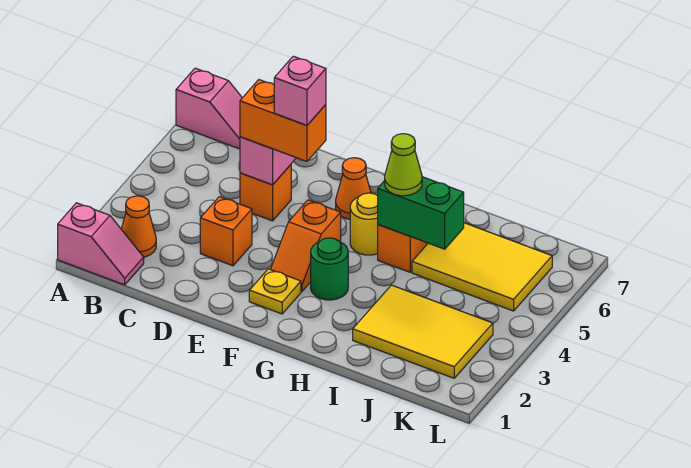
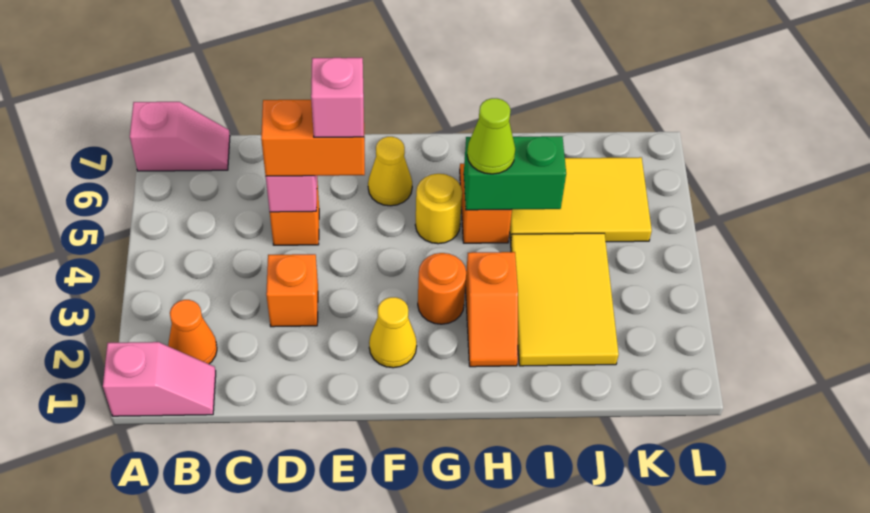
yellow 1x1 plate [249,269,301,314] -> yellow 1x1 cone [369,297,417,368]
orange 1x2 slope [270,200,341,292] -> orange 1x2 slope moved to [465,252,518,367]
orange 1x1 cone [336,158,371,219] -> yellow 1x1 cone [368,137,412,206]
green 1x1 round brick [311,238,348,300] -> orange 1x1 round brick [418,253,466,324]
yellow 2x3 tile [353,285,493,378] -> yellow 2x3 tile turned to [511,233,619,366]

